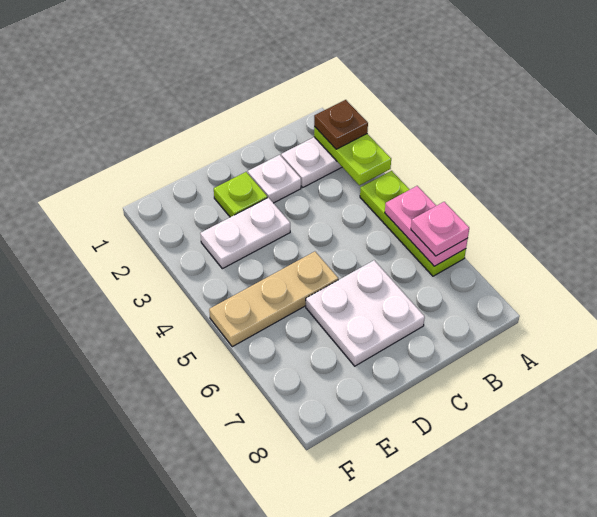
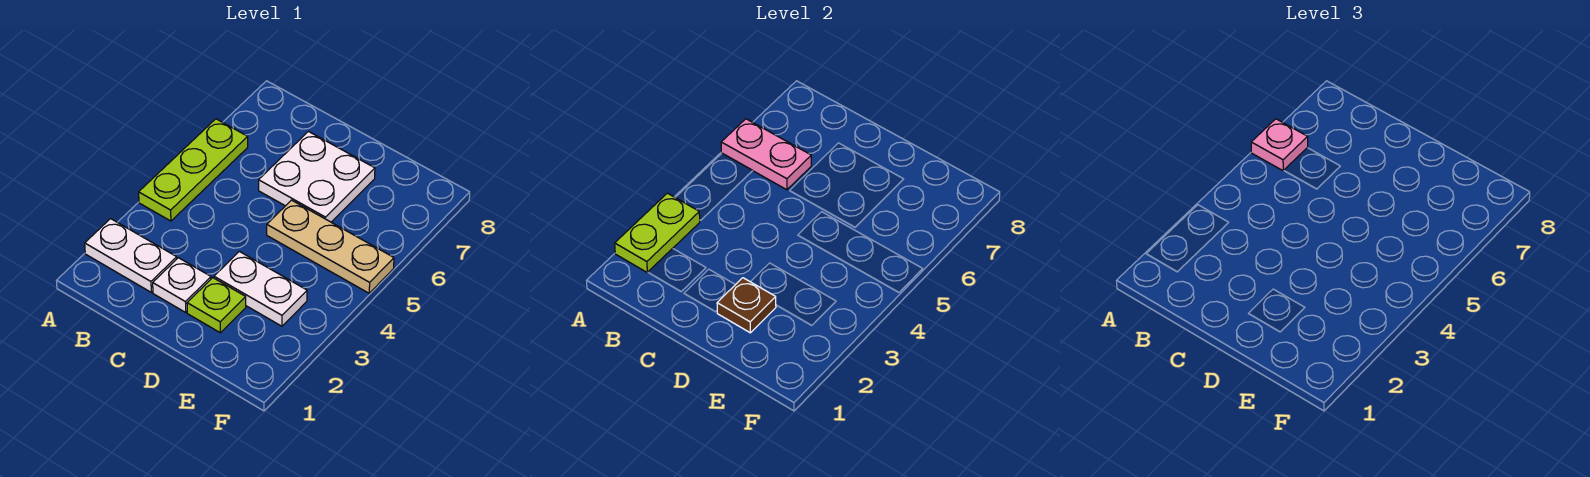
brown 1x1 plate [314,100,368,149] -> brown 1x1 plate moved to [717,278,776,333]
pink 1x2 plate [385,186,468,266] -> pink 1x2 plate turned to [721,119,811,190]

